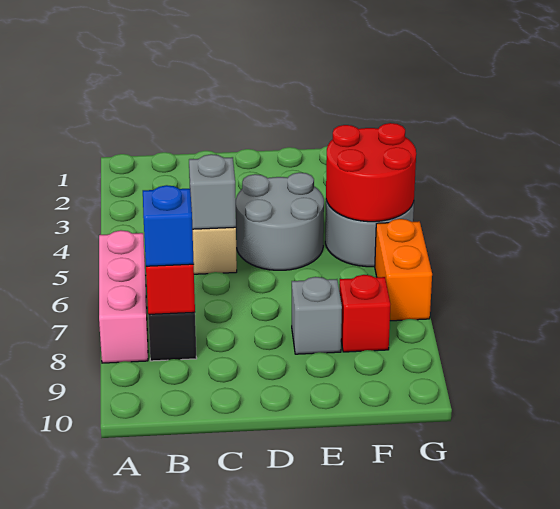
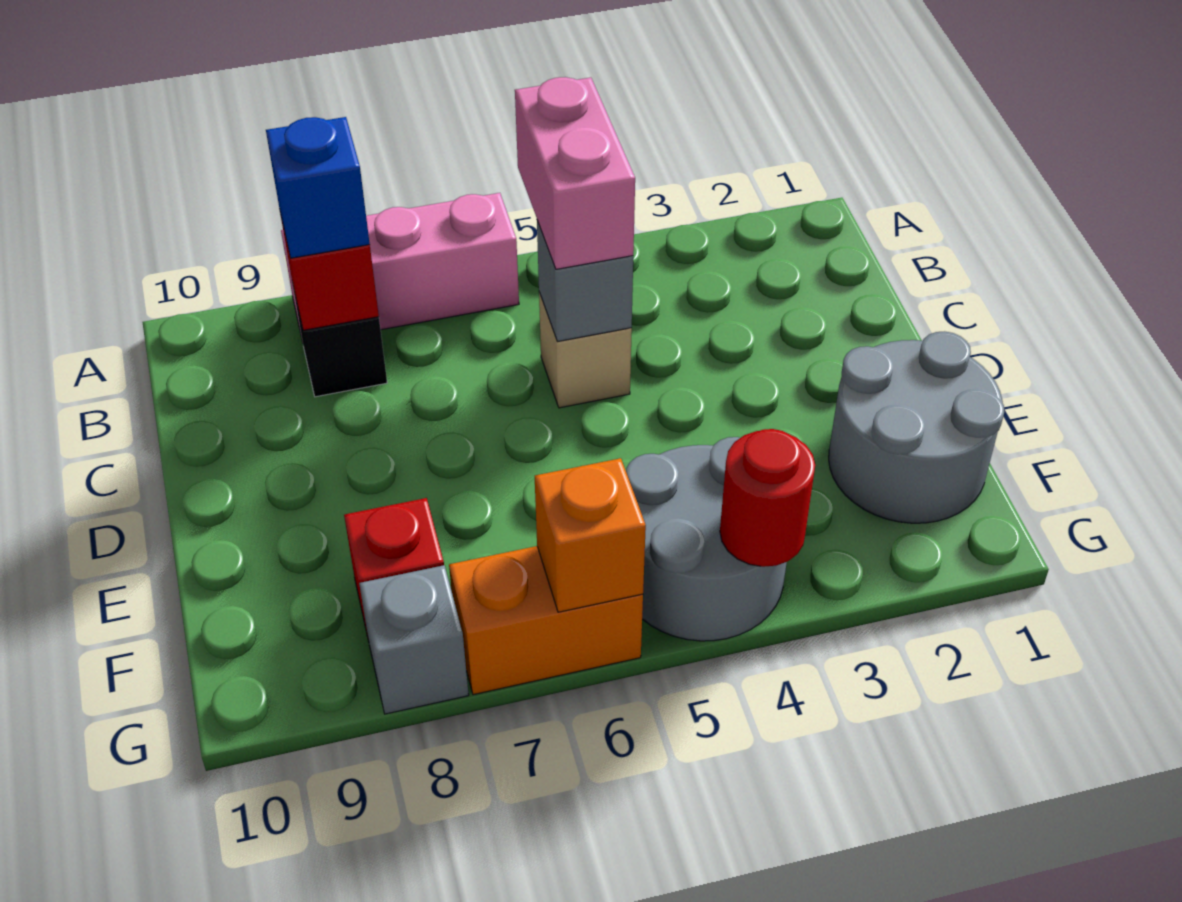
none -> pink 1x2 brick [515,77,635,269]
grey 2x2 round brick [236,173,324,270] -> grey 2x2 round brick moved to [829,331,1004,523]
grey 1x1 brick [292,277,342,354] -> grey 1x1 brick moved to [359,565,469,714]
red 2x2 round brick [326,123,416,222] -> red 1x1 round brick [720,429,815,567]
none -> orange 1x1 brick [535,458,646,612]

